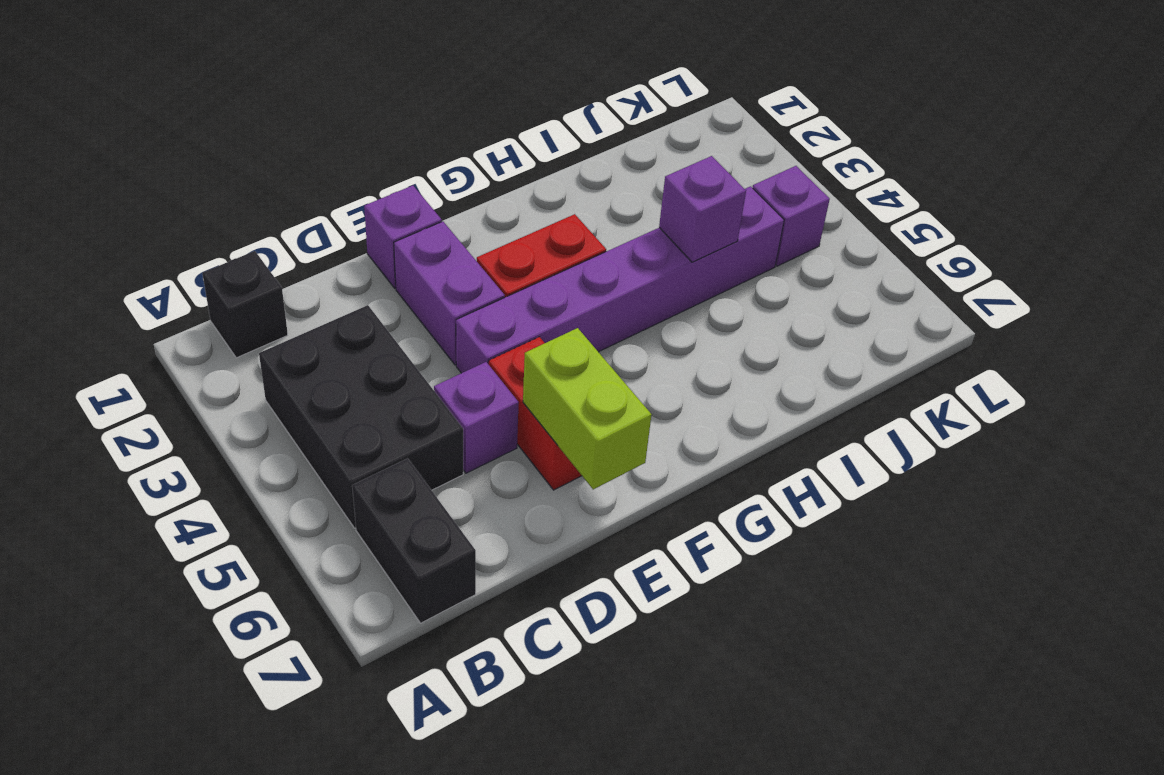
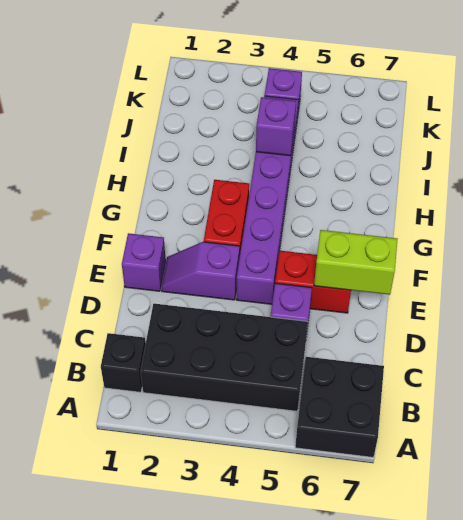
black 2x3 brick [259,305,463,528] -> black 2x4 brick [141,304,308,411]
black 1x2 brick [352,458,476,623] -> black 2x2 brick [295,357,384,457]
purple 1x2 brick [394,221,505,365] -> purple 1x2 slope [161,242,240,300]

